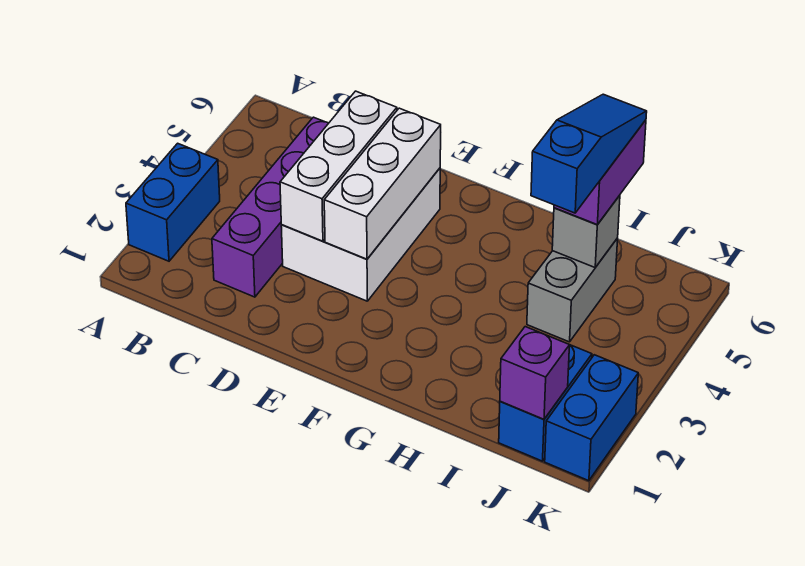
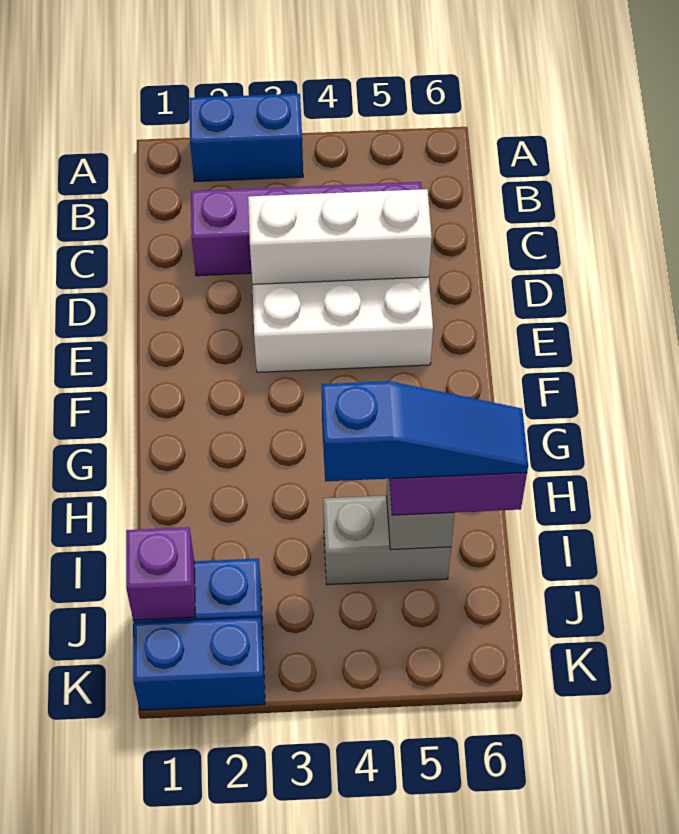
white 1x3 brick [324,108,441,259] -> none

